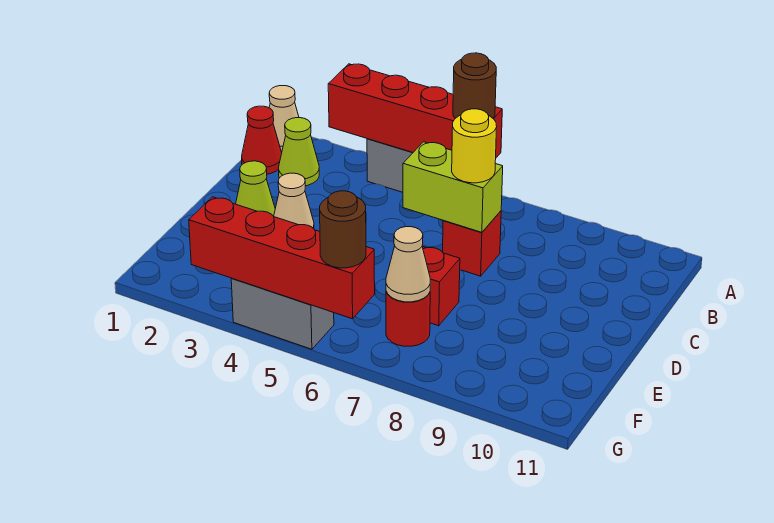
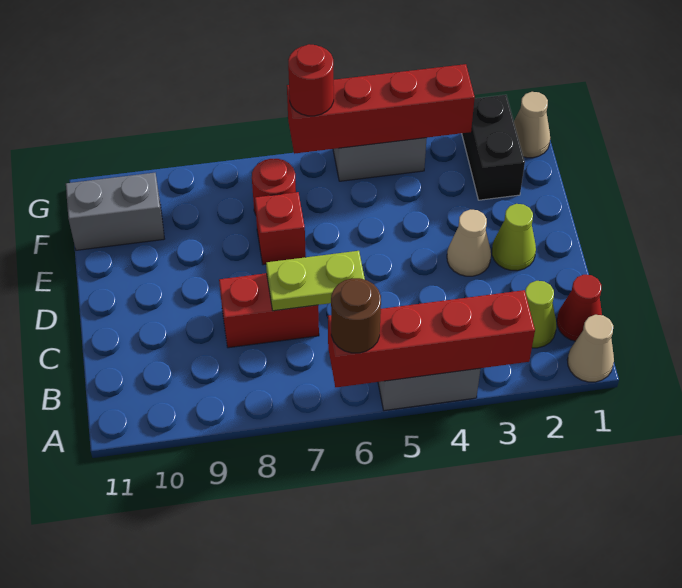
lime 1x2 brick [403,142,503,232] -> lime 1x2 plate [266,251,365,311]
red 1x1 brick [443,211,501,276] -> red 1x2 brick [219,273,319,348]
yellow 1x1 round brick [452,109,497,183] -> none
none -> black 1x2 brick [462,95,525,200]
tan 1x1 cone [386,227,430,302] -> tan 1x1 cone moved to [514,92,550,158]
none -> grey 1x2 brick [66,173,164,250]
brown 1x1 round brick [320,191,366,268] -> red 1x1 round brick [288,44,334,116]

